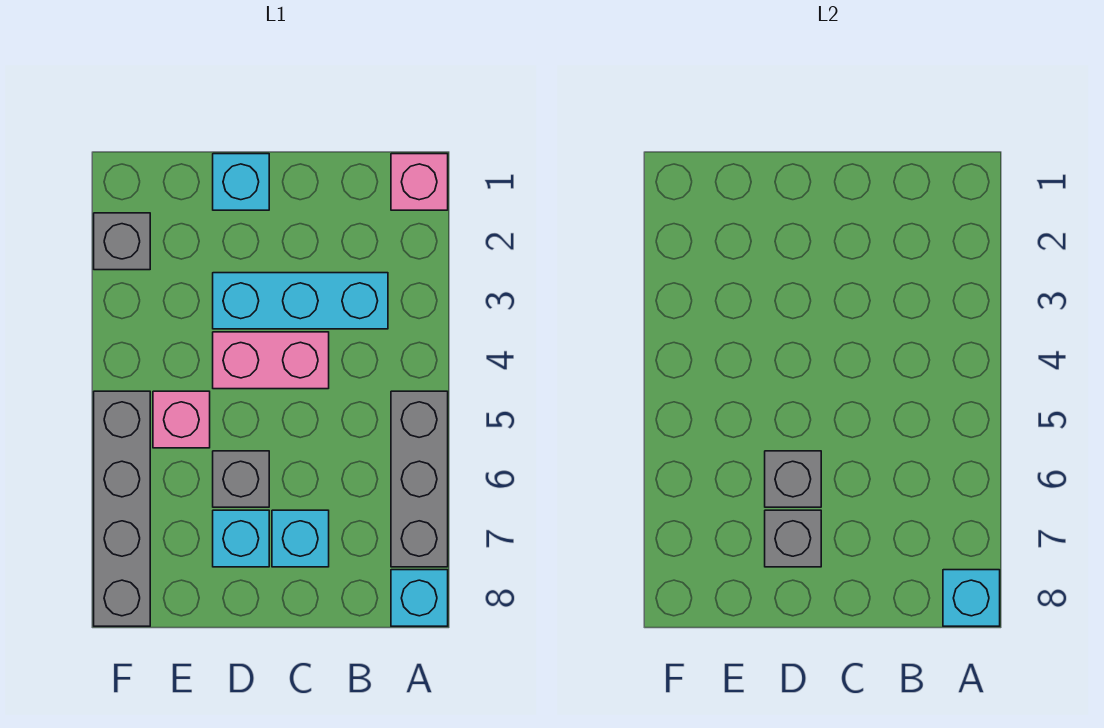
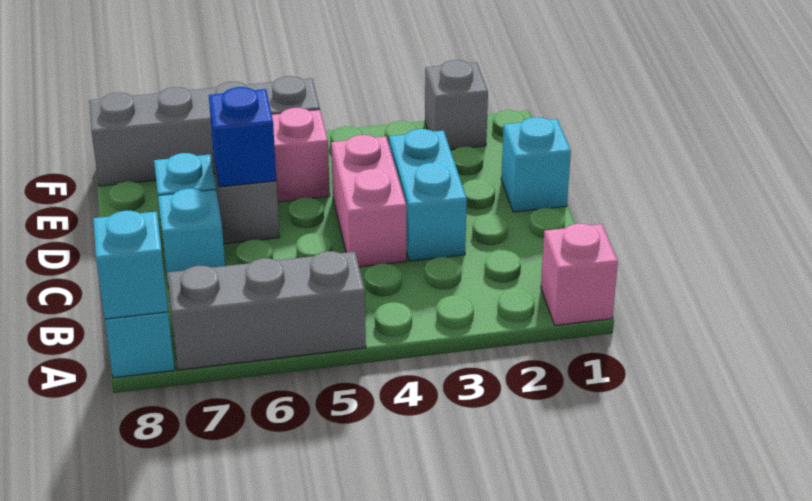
cyan 1x3 brick [213,273,388,329] -> cyan 1x2 brick [389,129,467,261]
grey 1x1 brick [765,451,821,507] -> blue 1x1 brick [209,87,276,187]
grey 1x1 brick [765,510,821,567] -> none

